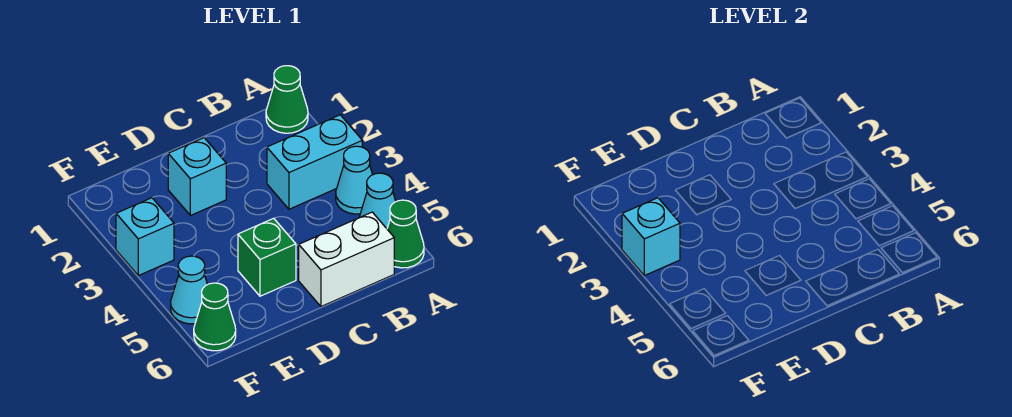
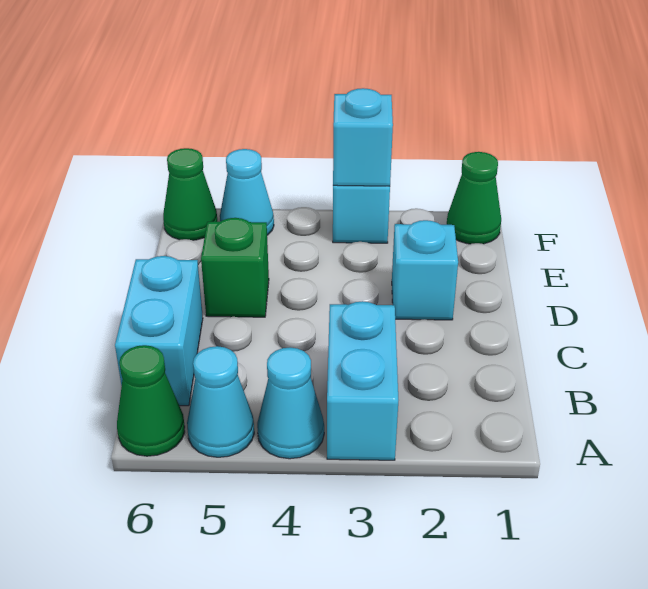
green 1x1 cone [266,66,308,133] -> green 1x1 cone moved to [447,152,501,244]
white 1x2 brick [299,212,394,307] -> cyan 1x2 brick [115,256,203,406]

